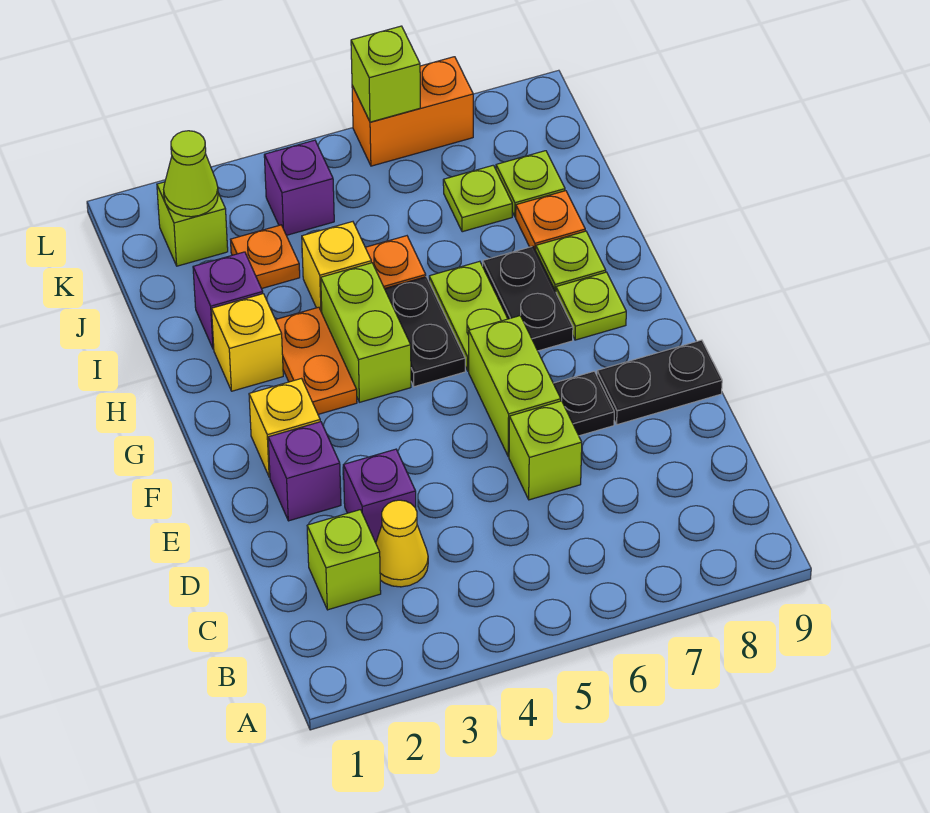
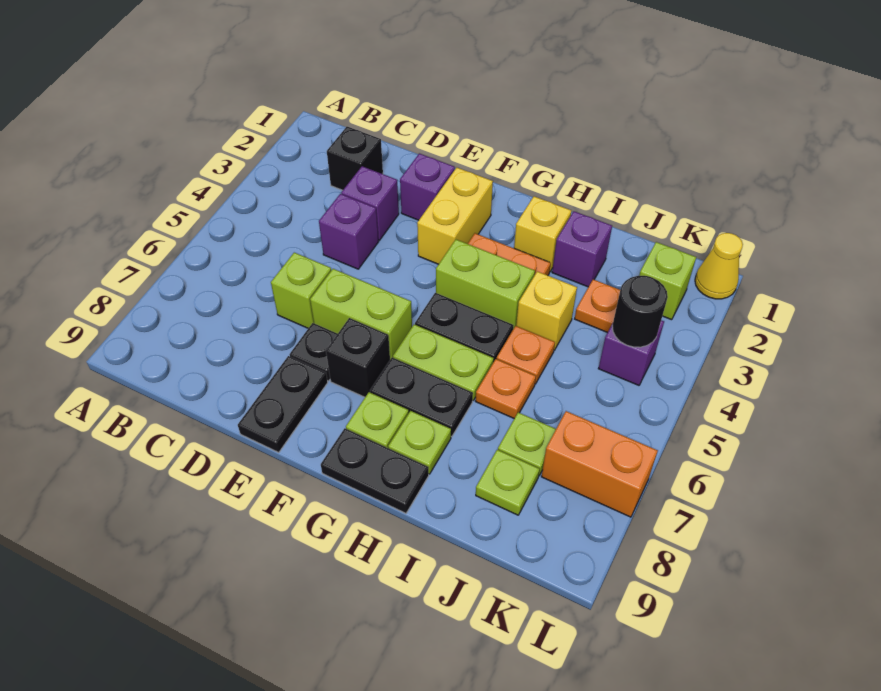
lime 1x1 brick [307,510,381,610] -> black 1x1 brick [327,127,383,190]
yellow 1x1 cone [376,500,428,587] -> yellow 1x1 cone moved to [695,233,743,299]
none -> purple 1x1 brick [319,194,378,269]
yellow 1x1 brick [249,379,320,477] -> yellow 1x2 brick [417,168,493,264]
none -> black 1x1 brick [326,318,390,397]
none -> black 1x2 plate [321,428,429,513]
orange 1x1 plate [516,191,585,250] -> orange 1x1 plate moved to [476,359,536,418]
lime 1x1 cone [164,131,218,217] -> none
none -> black 1x1 round brick [612,276,668,347]
orange 1x2 brick [352,57,473,166] -> orange 1x2 brick turned to [542,411,658,517]
lime 1x1 brick [351,26,420,122] -> none

